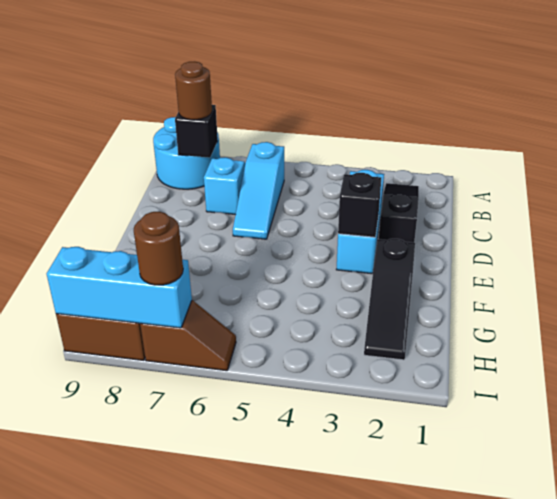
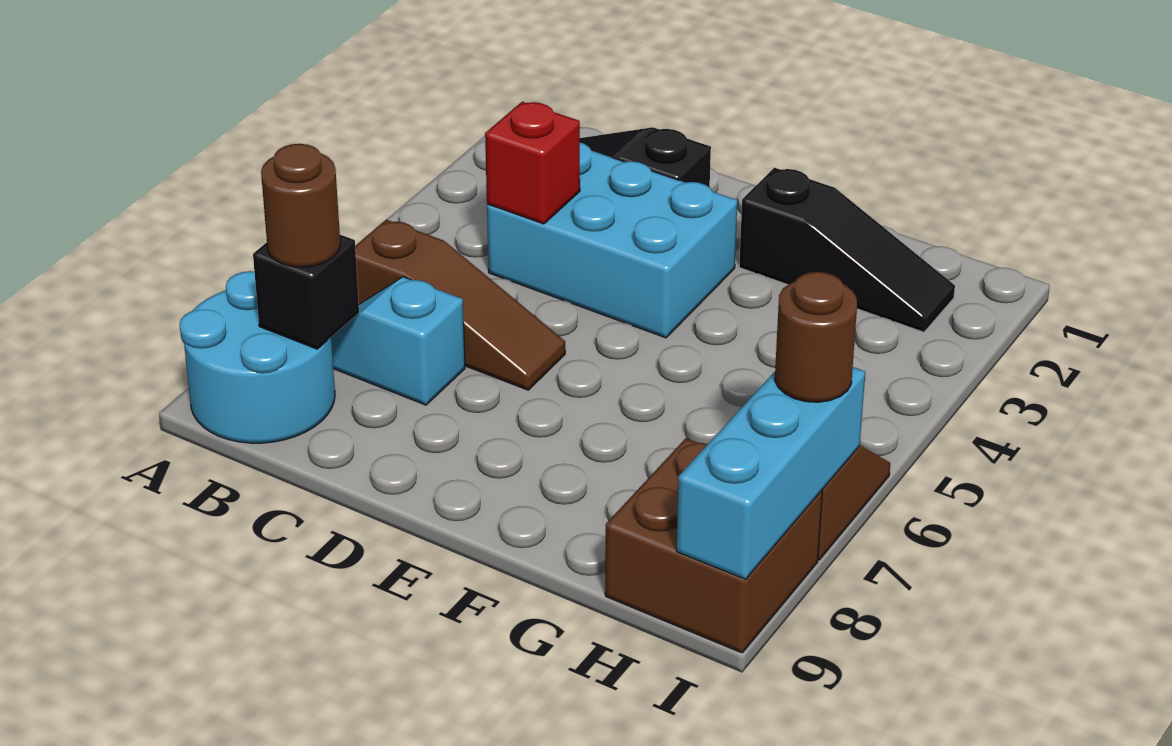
cyan 1x3 slope [233,142,284,239] -> brown 1x3 slope [355,220,565,390]
cyan 1x3 brick [336,170,384,274] -> cyan 2x3 brick [487,143,737,338]
none -> red 1x1 brick [485,102,580,224]
black 1x1 brick [338,173,381,237] -> none

